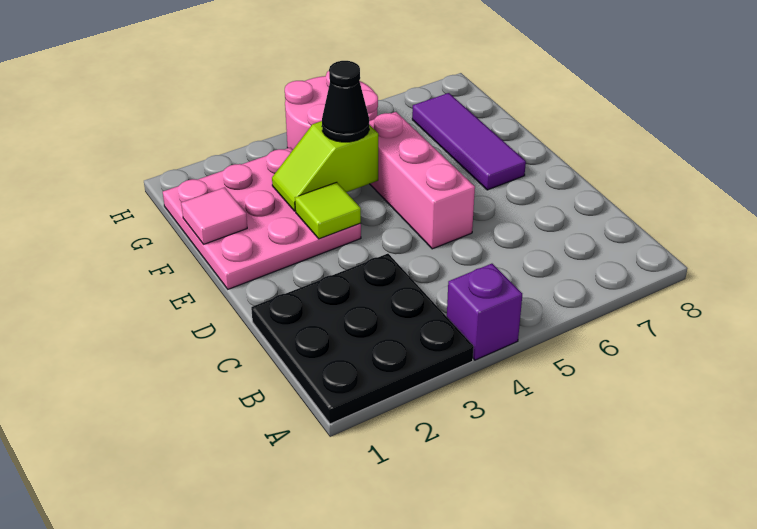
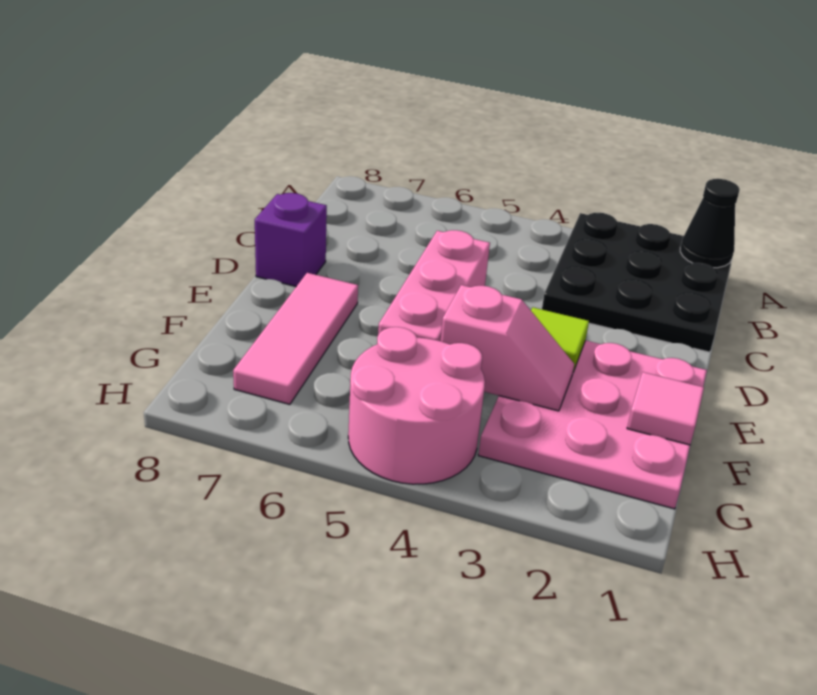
purple 1x1 brick [447,264,522,360] -> purple 1x1 brick moved to [255,193,327,286]
purple 1x3 tile [412,93,526,190] -> pink 1x3 tile [233,273,358,404]
lime 1x2 slope [272,121,378,211] -> pink 1x2 slope [441,285,574,411]
black 1x1 cone [322,61,369,142] -> black 1x1 cone moved to [680,179,740,268]

